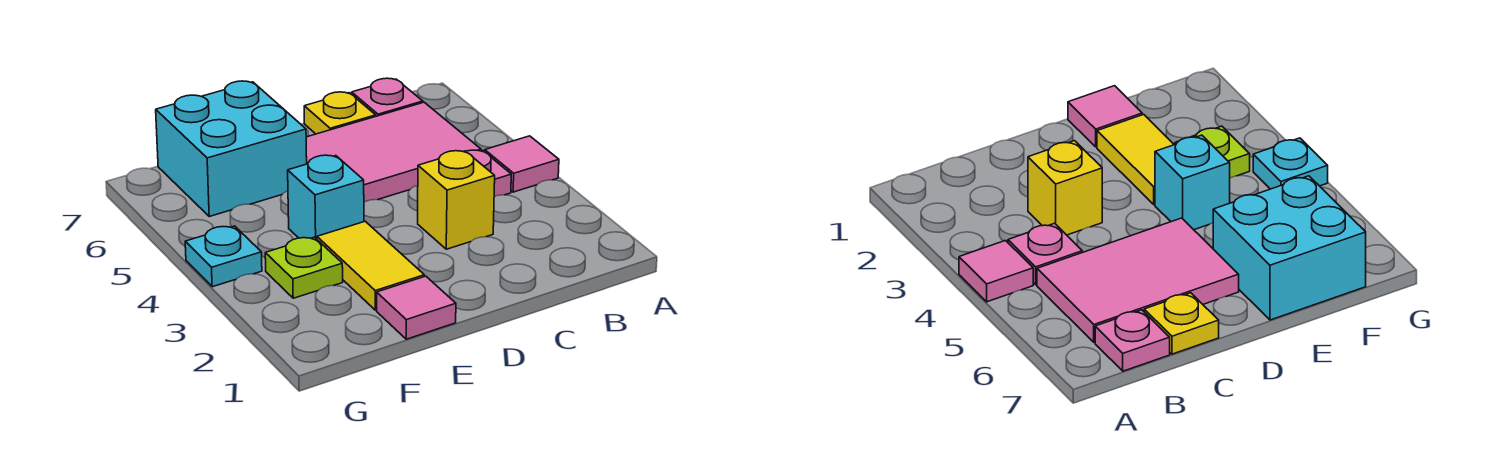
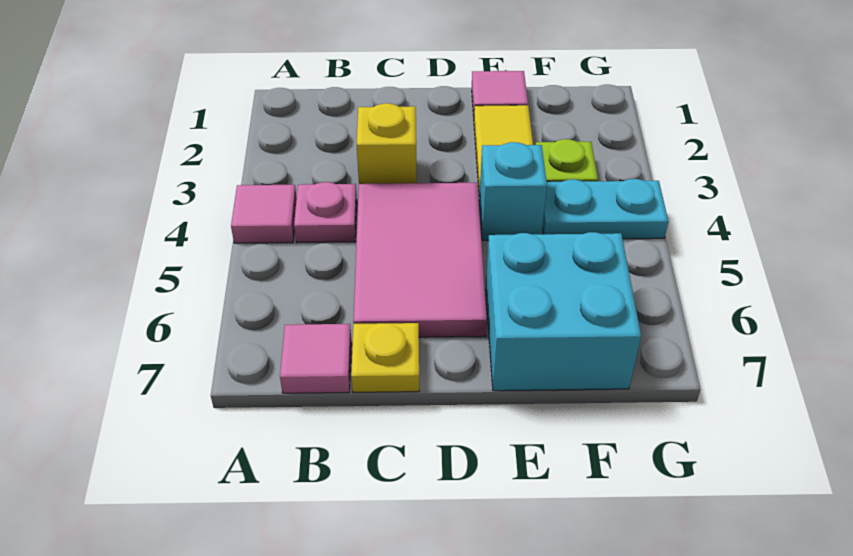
pink 2x3 tile [306,102,481,202] -> pink 2x3 tile turned to [353,183,487,337]
pink 1x1 plate [352,78,423,116] -> pink 1x1 tile [280,324,351,393]
cyan 1x1 plate [185,226,262,287] -> cyan 1x2 plate [543,179,668,239]

